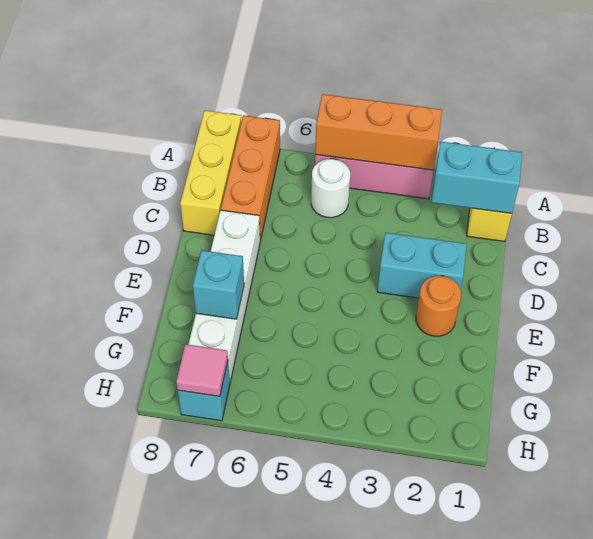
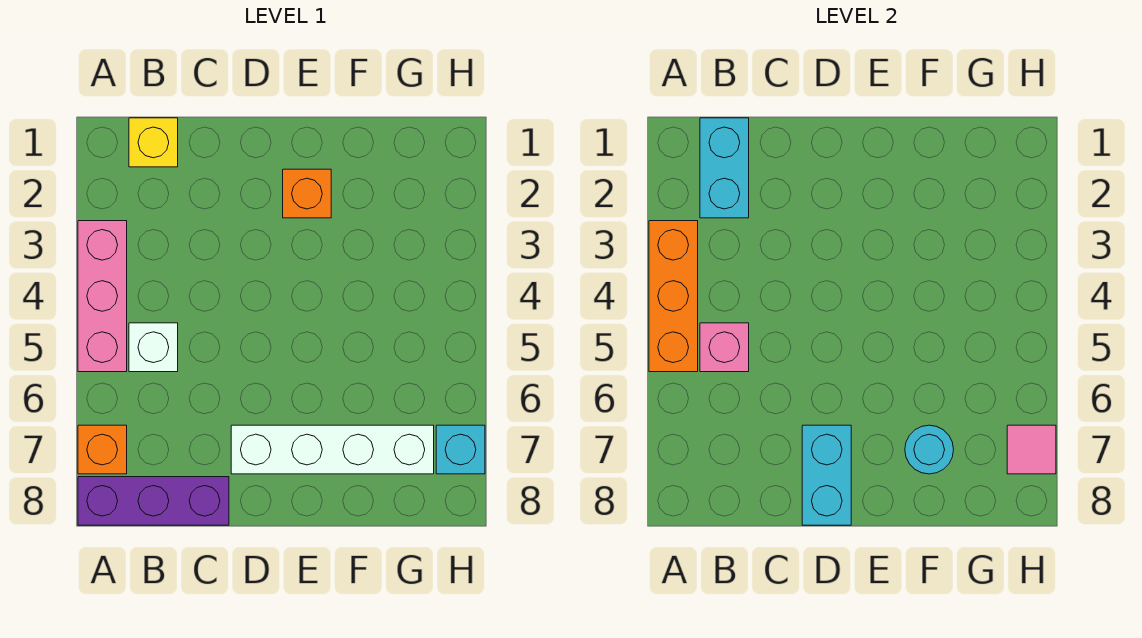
orange 1x3 brick [221,115,280,241] -> orange 1x1 brick [78,425,127,474]
yellow 1x3 brick [180,110,241,235] -> purple 1x3 brick [78,477,229,525]
white 1x1 round brick [311,159,350,218] -> white 1x1 brick [129,323,178,372]
none -> pink 1x1 brick [700,323,749,372]
cyan 1x2 brick [377,233,467,298] -> cyan 1x2 brick moved to [802,425,851,525]
orange 1x1 round brick [416,276,461,336] -> orange 1x1 brick [283,169,331,218]
cyan 1x1 brick [193,250,244,319] -> cyan 1x1 round brick [905,425,954,474]

